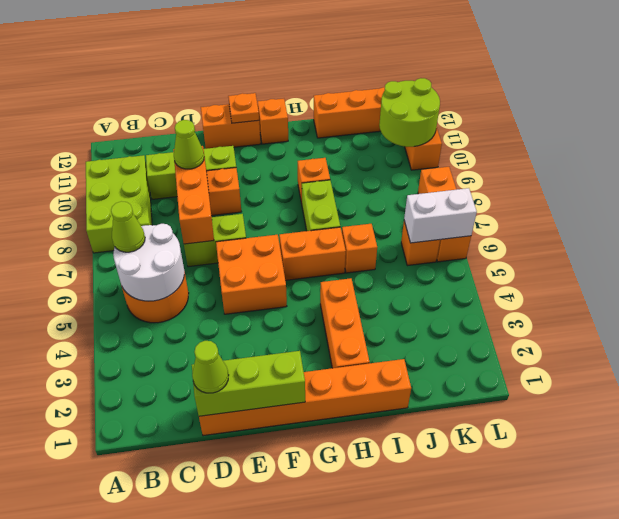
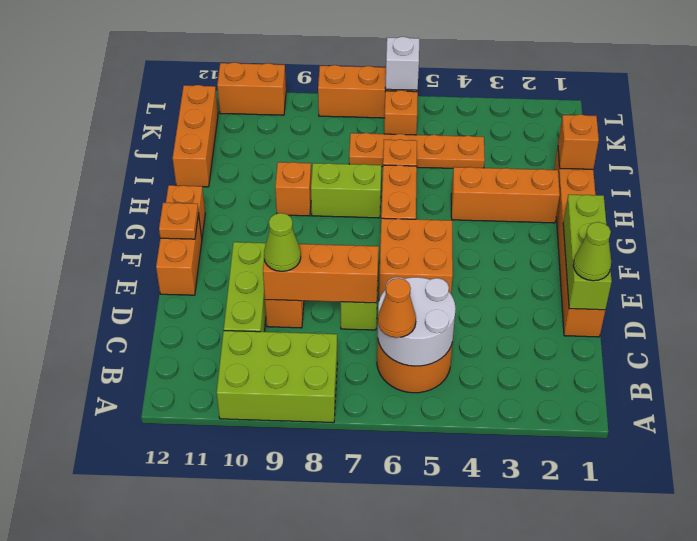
lime 1x1 cone [111,201,145,252] -> orange 1x1 cone [378,278,416,338]
none -> orange 1x1 brick [558,114,599,169]
none -> orange 1x4 plate [349,133,485,168]
white 1x2 brick [404,188,477,243] -> white 1x1 brick [385,37,419,90]
lime 2x2 round brick [379,78,440,147] -> none

